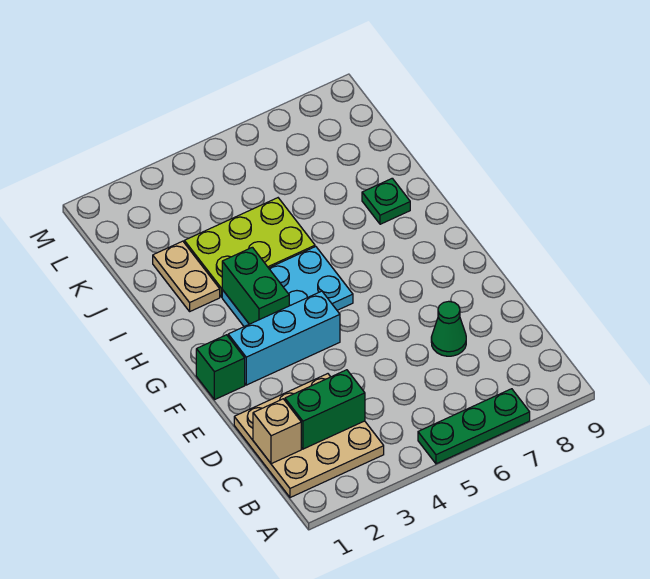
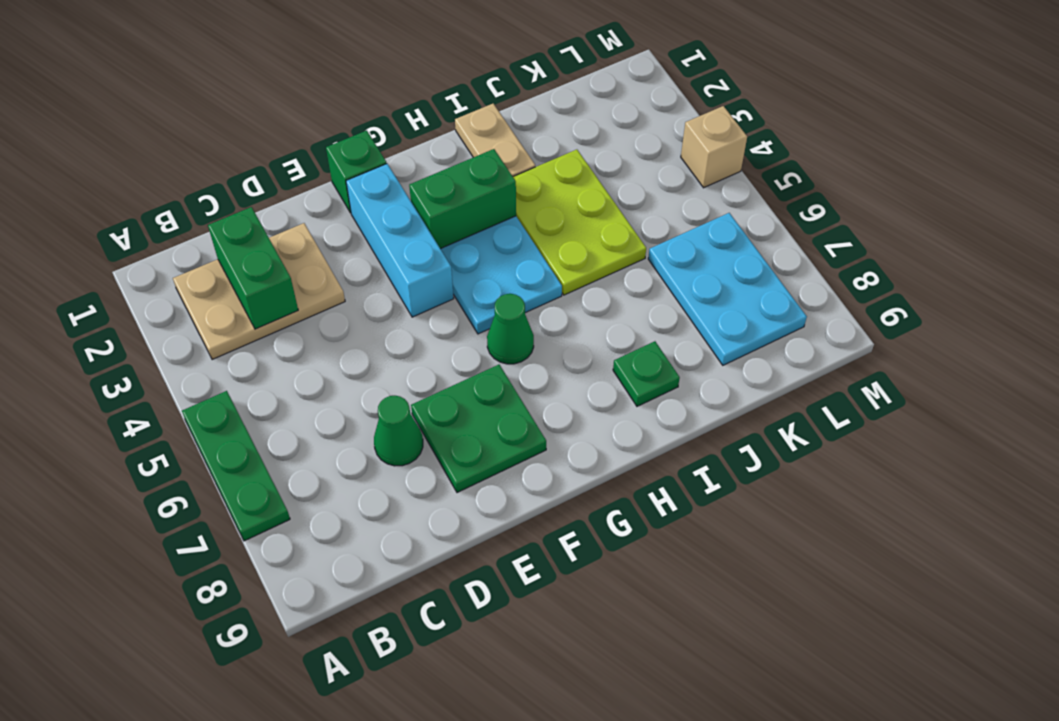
tan 3x3 plate [234,374,384,498] -> tan 2x3 plate [173,223,345,360]
tan 1x1 brick [253,399,301,464] -> tan 1x1 brick moved to [681,106,747,188]
none -> green 2x2 plate [411,365,546,493]
none -> green 1x1 cone [487,294,534,364]
tan 1x2 plate [153,241,220,311] -> tan 1x2 plate turned to [455,104,535,176]
none -> cyan 2x3 plate [648,213,807,365]

